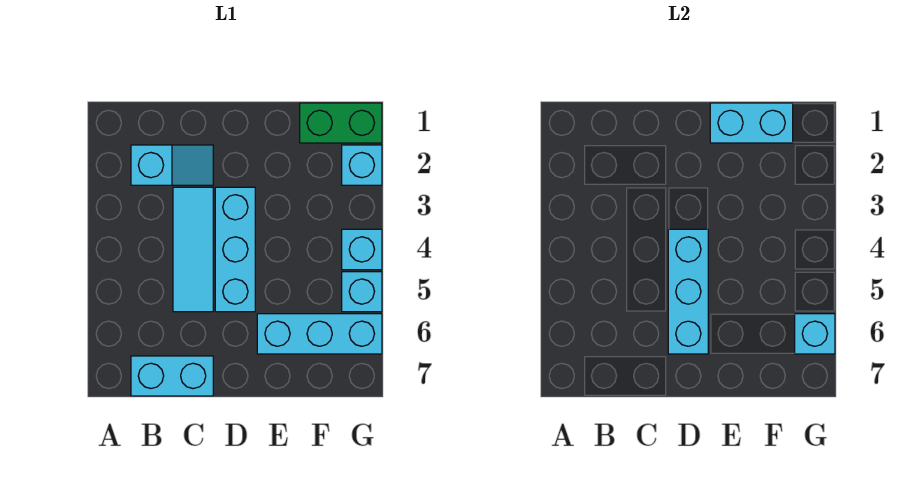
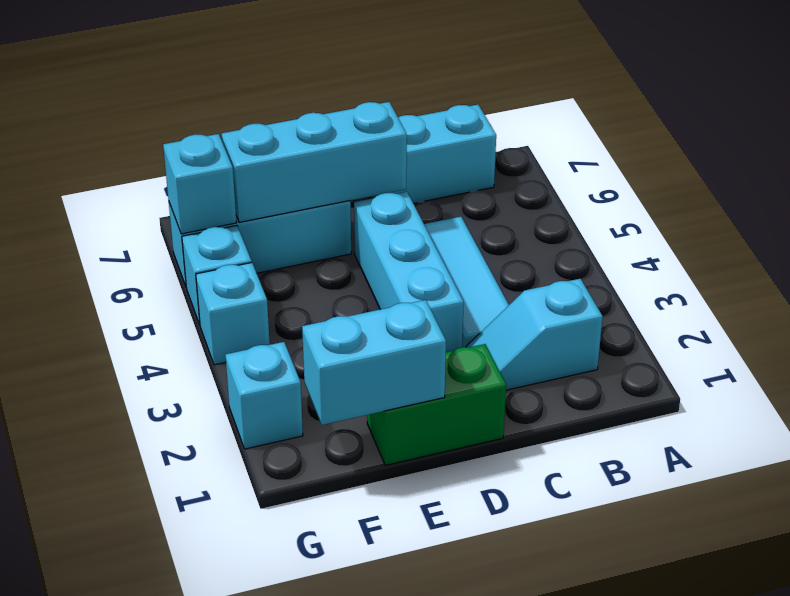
cyan 1x3 brick [668,229,708,354] -> cyan 1x3 brick turned to [222,102,407,222]
green 1x2 brick [300,103,382,143] -> green 1x2 brick moved to [367,344,506,465]

